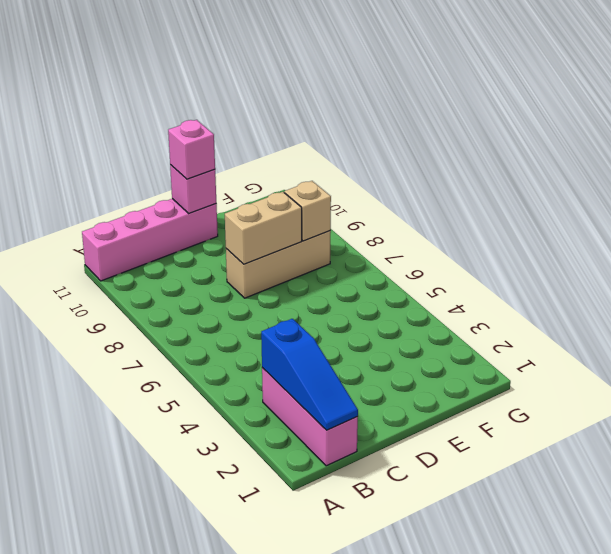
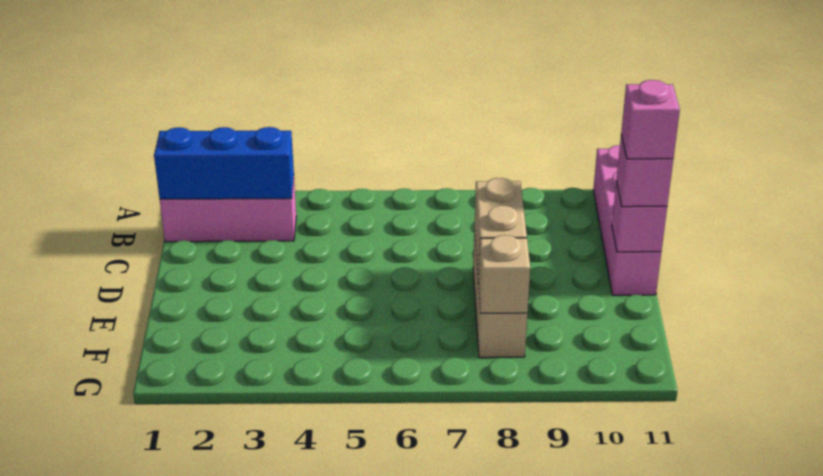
blue 1x3 slope [261,319,358,430] -> blue 1x3 brick [154,127,294,199]
none -> pink 1x1 brick [621,80,680,159]

